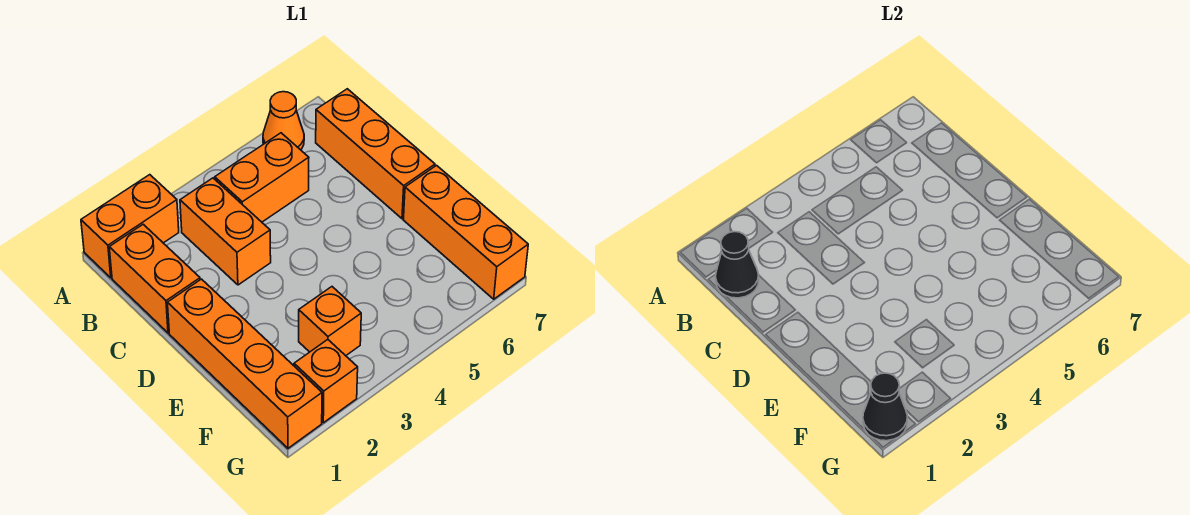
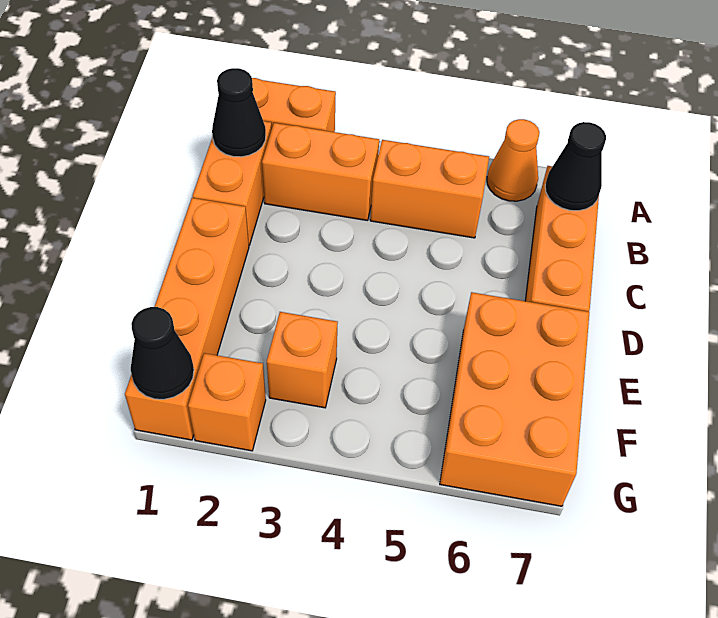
orange 1x2 brick [180,178,271,285] -> orange 1x2 brick turned to [262,123,379,221]
none -> black 1x1 cone [545,122,606,211]
orange 1x3 brick [404,165,528,299] -> orange 2x3 brick [440,292,589,506]

